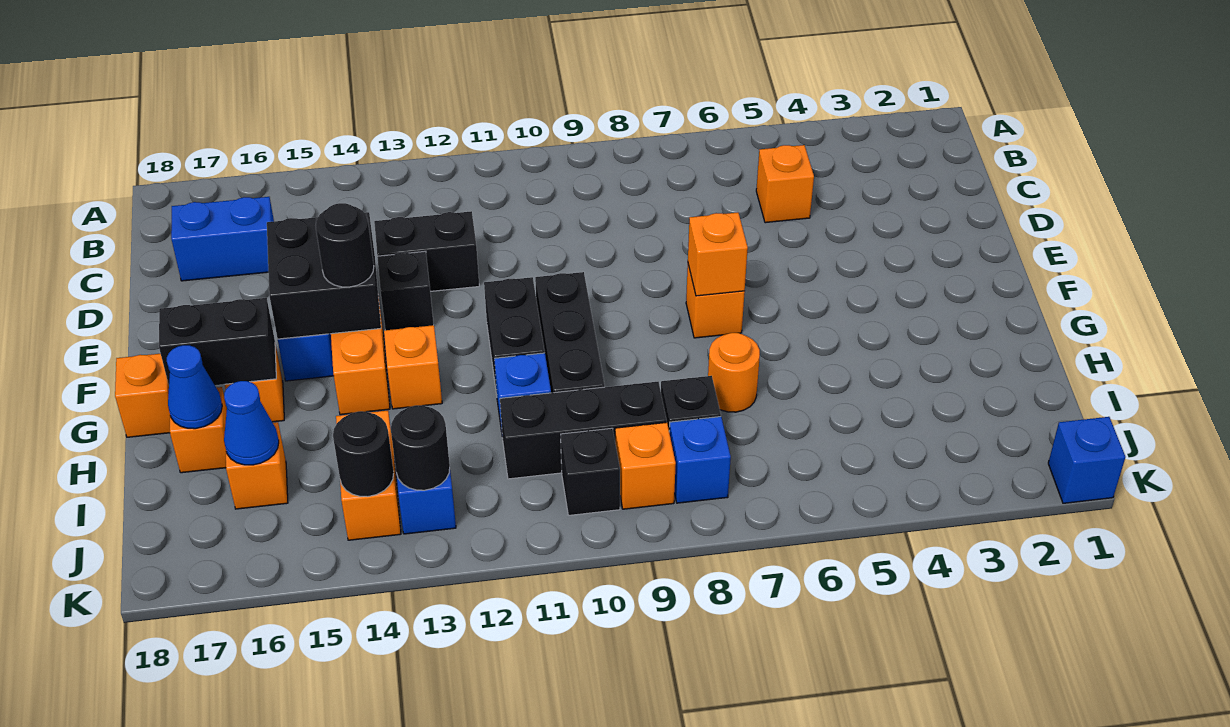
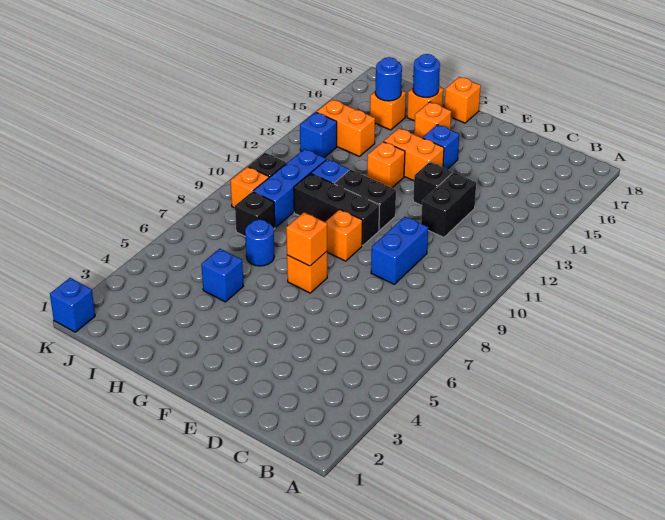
orange 1x1 brick [756,145,814,223] -> orange 1x1 brick moved to [326,209,362,261]
blue 1x2 brick [171,197,274,281] -> blue 1x2 brick moved to [371,217,428,284]
black 2x2 brick [267,212,381,339] -> none
black 1x1 round brick [316,203,374,287] -> none
black 1x2 brick [159,298,276,385] -> none
orange 1x1 round brick [708,333,760,412] -> blue 1x1 round brick [245,220,274,266]
blue 1x1 cone [167,345,222,429] -> blue 1x1 round brick [413,54,440,97]
black 1x3 brick [500,382,667,479] -> blue 1x3 brick [253,149,326,227]
blue 1x1 cone [224,381,279,465] -> blue 1x1 round brick [375,57,402,101]
blue 1x1 brick [669,417,731,503] -> blue 1x1 brick moved to [201,249,243,302]
black 1x1 round brick [391,406,450,490] -> none
black 1x1 round brick [333,412,394,497] -> none

